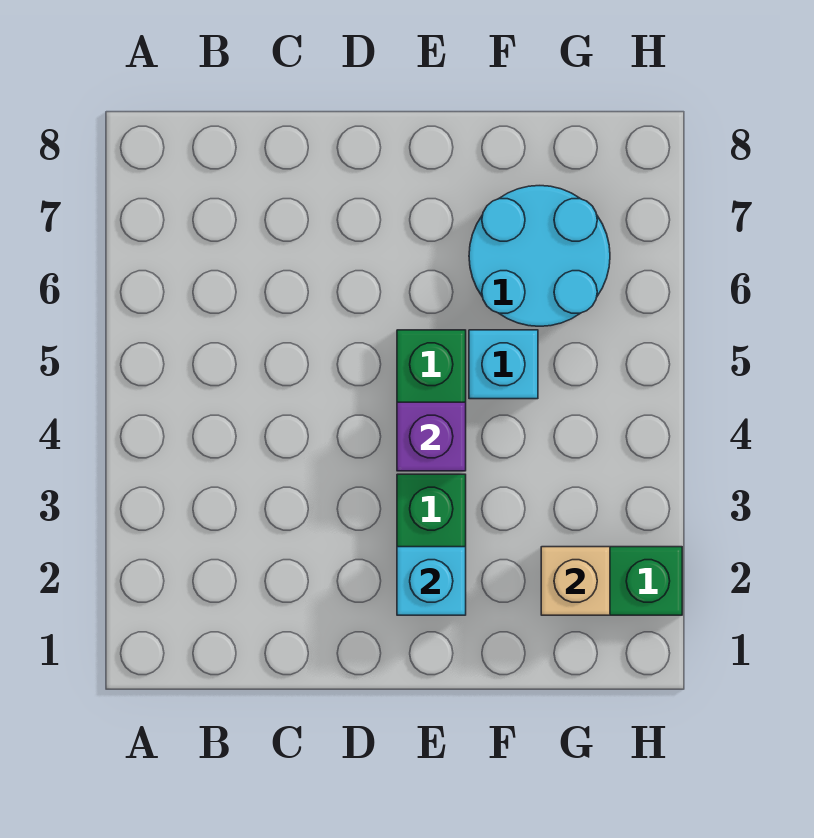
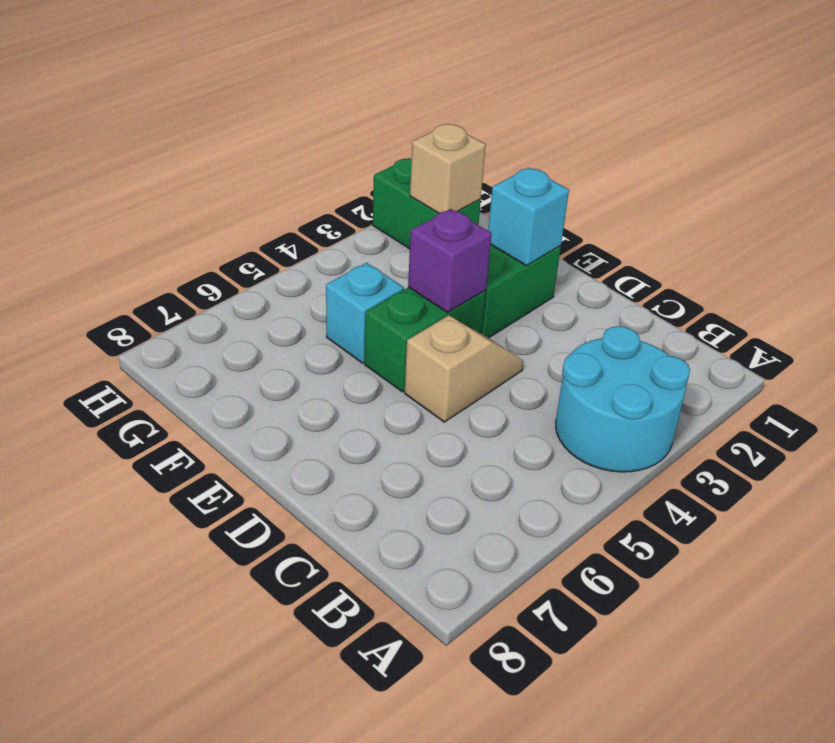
none -> tan 1x2 slope [405,315,524,422]
cyan 2x2 round brick [469,186,610,326] -> cyan 2x2 round brick moved to [556,326,690,472]

